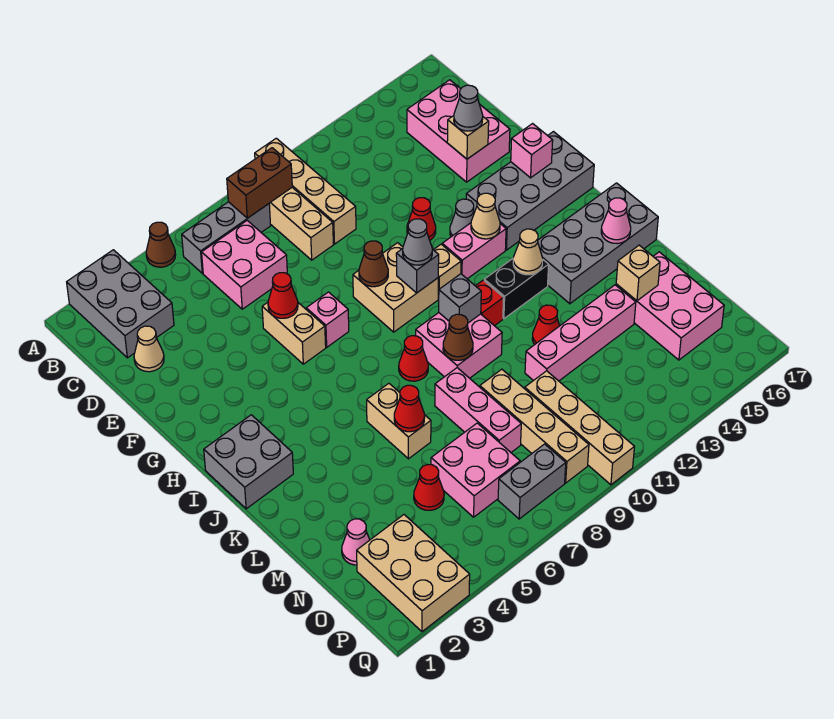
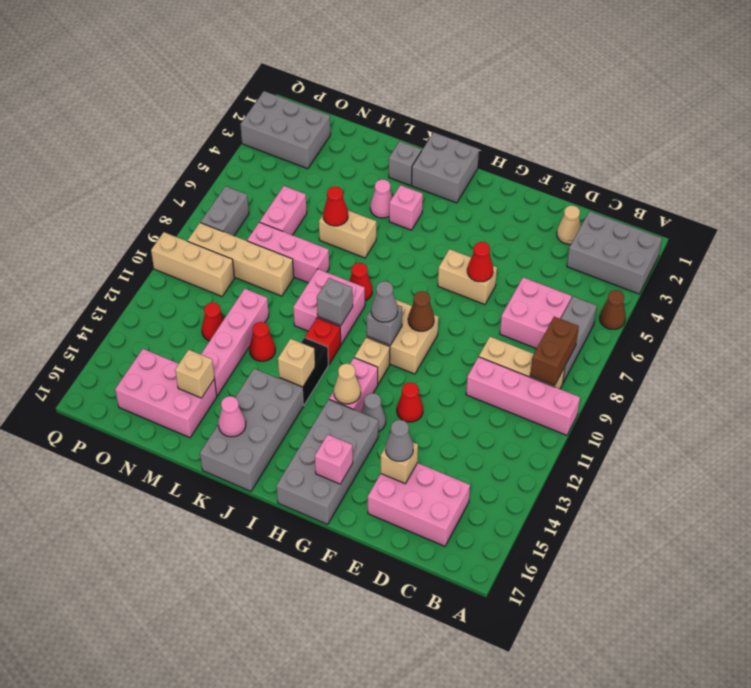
tan 1x4 brick [255,138,356,244] -> pink 1x4 brick [466,357,580,435]
pink 1x1 brick [306,292,349,347] -> pink 1x1 brick moved to [389,185,423,230]
tan 1x1 cone [513,229,543,275] -> tan 1x1 brick [278,339,315,387]
none -> grey 1x1 brick [389,141,421,185]
brown 1x1 cone [443,314,473,360] -> none
pink 1x1 cone [342,519,370,565] -> pink 1x1 cone moved to [370,179,392,218]
red 1x1 cone [414,465,444,510] -> red 1x1 cone moved to [202,302,224,341]
pink 2x2 brick [431,423,520,517] -> pink 1x2 brick [260,186,307,235]
tan 1x4 brick [525,371,634,485] -> tan 1x3 brick [151,232,234,296]
tan 2x3 brick [357,515,470,632] -> grey 2x3 brick [240,91,330,169]

